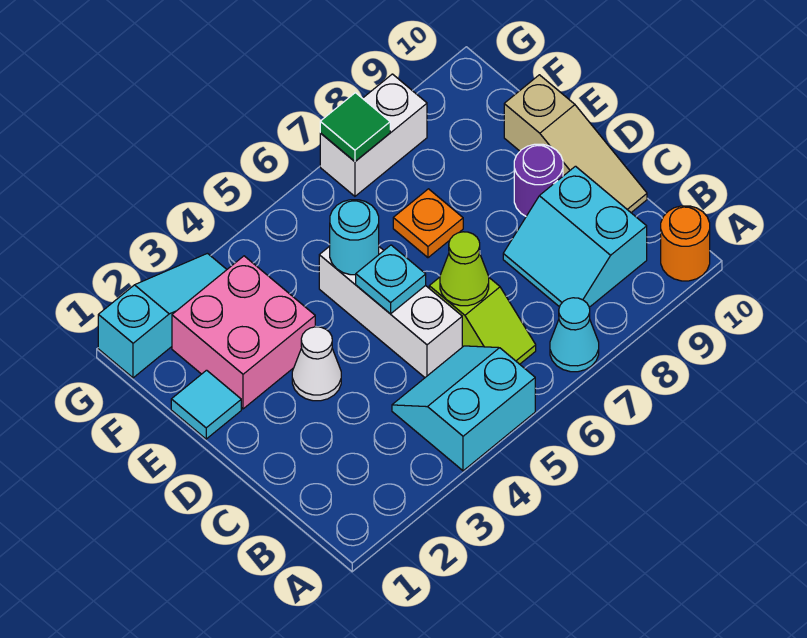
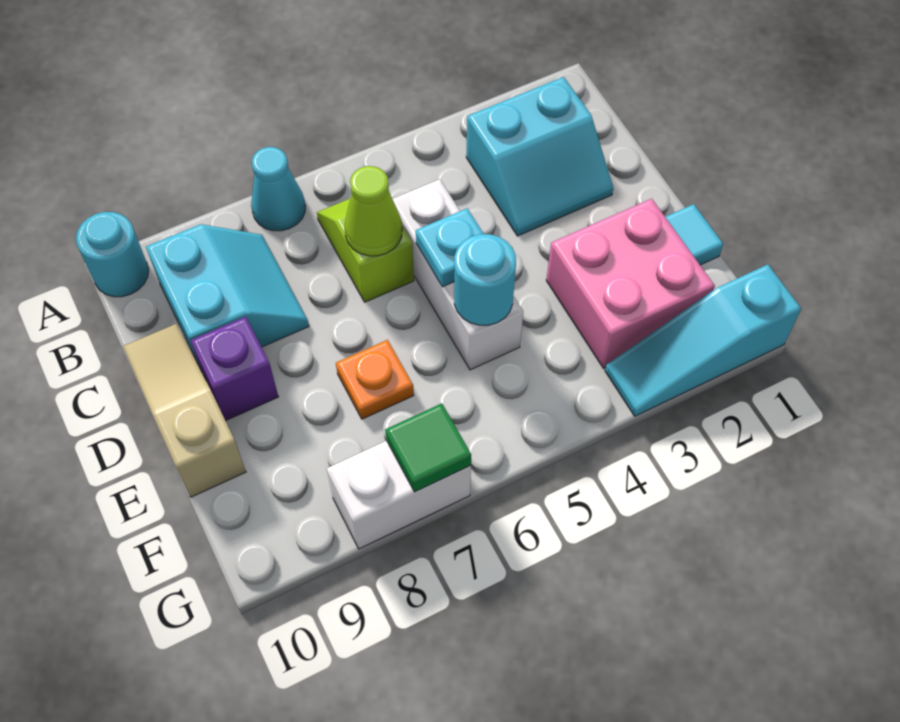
cyan 2x2 slope [392,346,535,471] -> cyan 2x2 slope moved to [466,77,613,236]
orange 1x1 round brick [661,206,710,281] -> cyan 1x1 round brick [76,212,149,297]
white 1x1 cone [292,327,341,401] -> none
purple 1x1 round brick [514,144,563,216] -> purple 1x1 brick [191,317,278,421]

